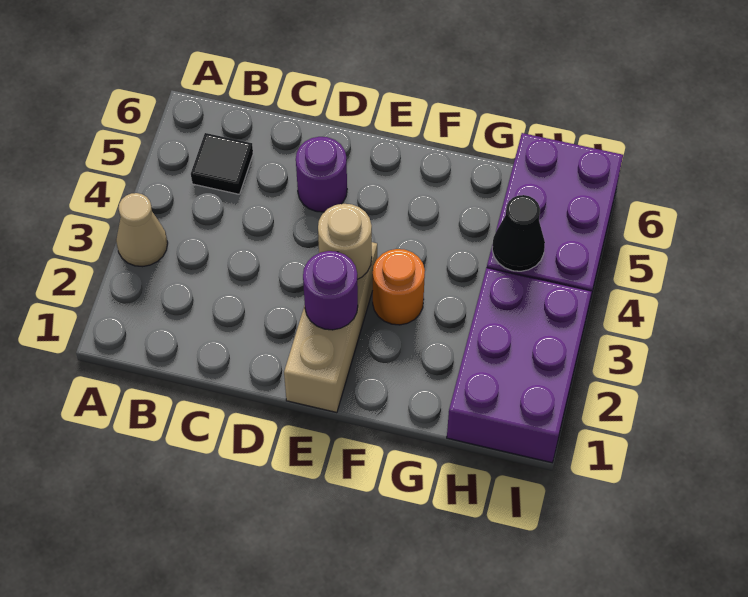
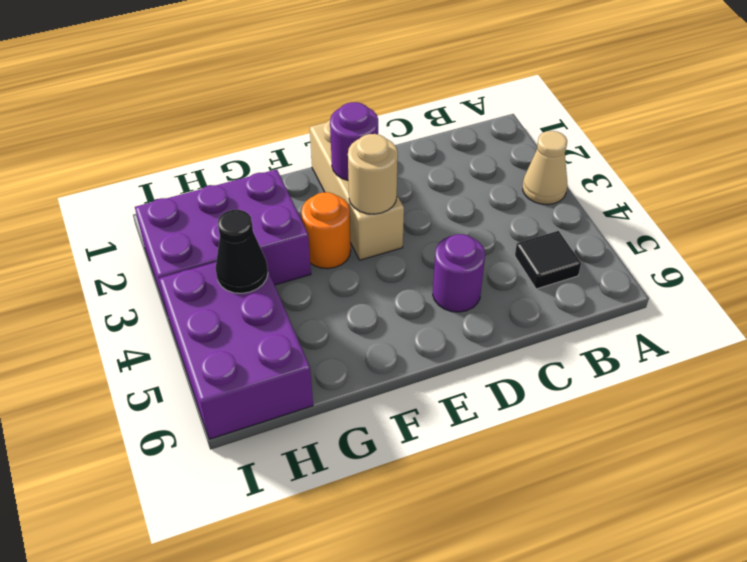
purple 2x3 brick [447,268,592,463] -> purple 2x3 brick turned to [135,169,311,312]

